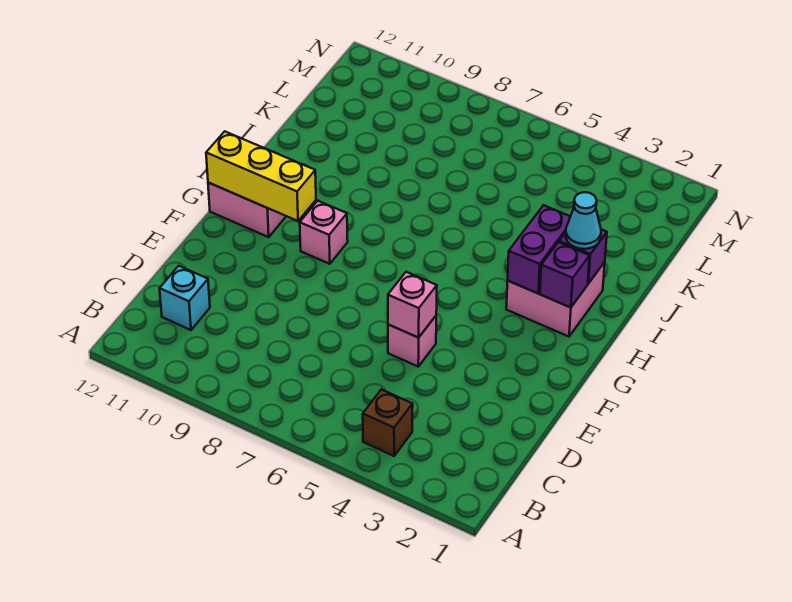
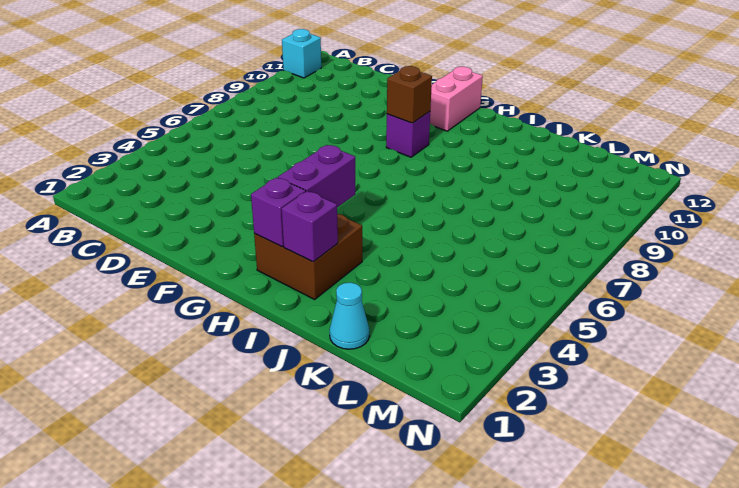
brown 1x1 brick [363,389,413,456] -> brown 1x1 brick moved to [387,66,432,123]
cyan 1x1 brick [160,266,210,330] -> cyan 1x1 brick moved to [282,29,321,78]
pink 1x1 brick [388,316,436,366] -> none
pink 1x1 brick [388,272,437,338] -> none
pink 1x1 brick [300,201,348,264] -> purple 1x1 brick [386,112,430,157]
yellow 1x3 brick [206,131,316,221] -> none
pink 2x2 brick [506,262,605,337] -> brown 2x2 brick [254,214,362,299]
purple 1x2 brick [508,205,570,293] -> purple 1x2 brick turned to [278,145,355,207]
cyan 1x1 cone [566,192,601,249] -> cyan 1x1 cone moved to [330,283,369,349]

